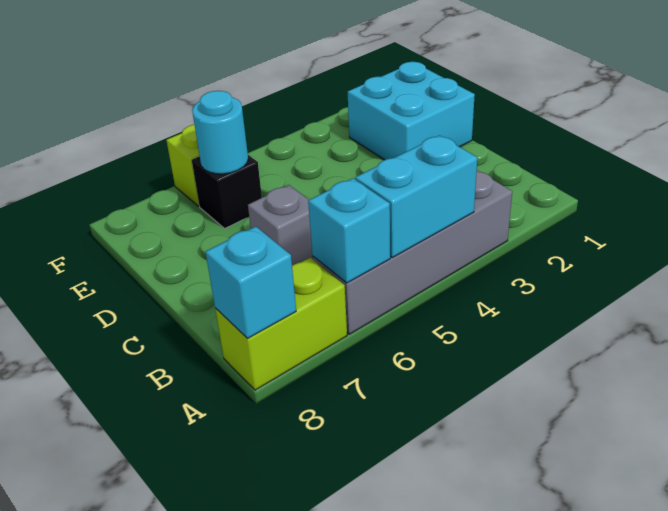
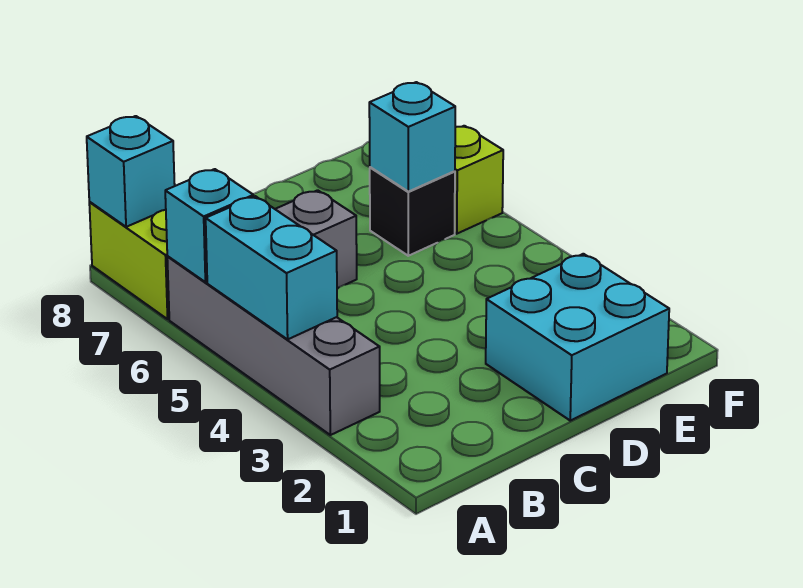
cyan 1x1 round brick [192,91,248,174] -> cyan 1x1 brick [369,82,455,192]

